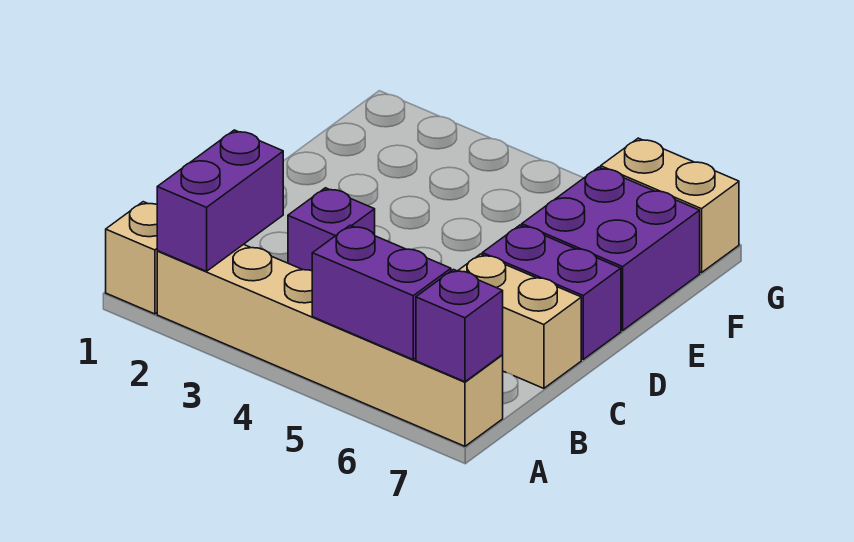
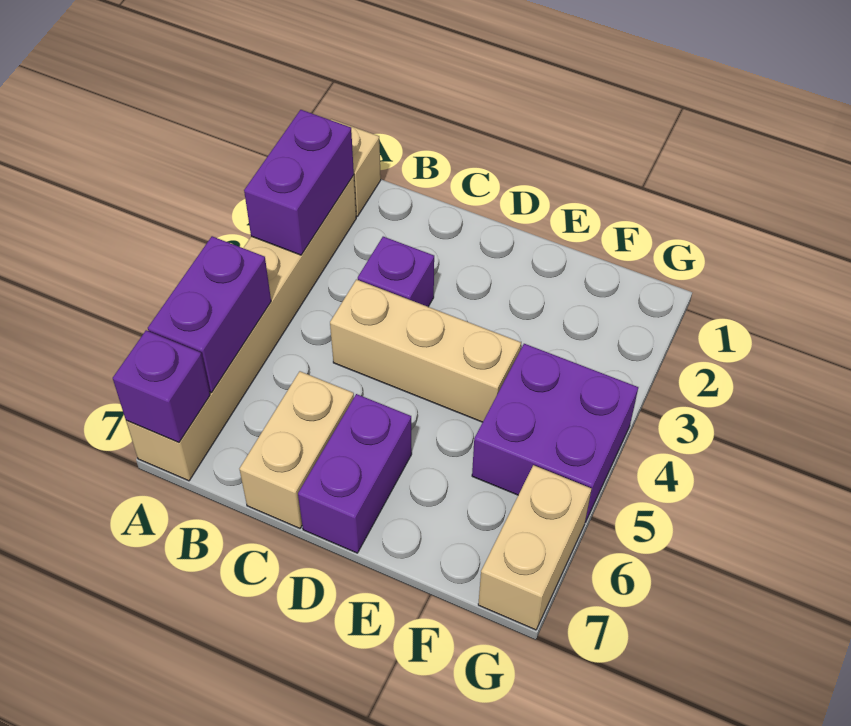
purple 1x2 brick [157,130,283,271] -> purple 1x2 brick turned to [244,110,354,255]
none -> tan 1x3 brick [330,280,521,422]
purple 2x2 brick [522,167,700,330] -> purple 2x2 brick moved to [472,344,638,522]

